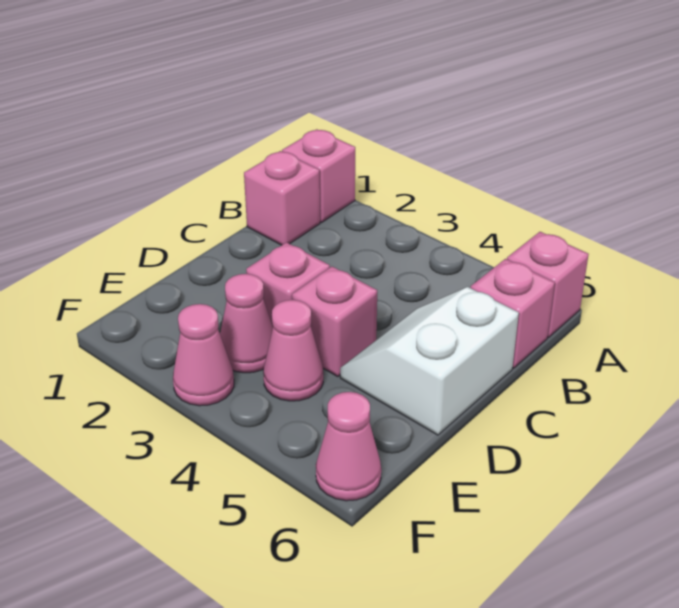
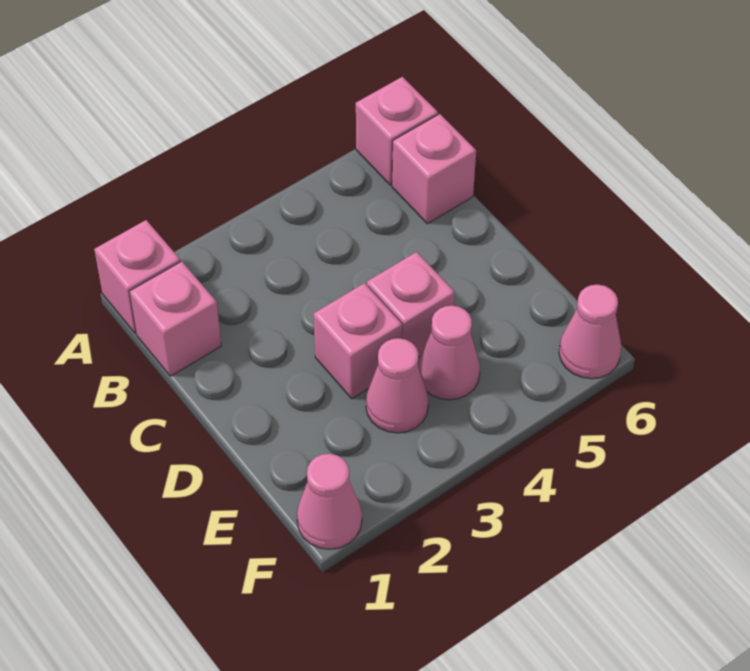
white 2x2 slope [340,287,519,435] -> none
pink 1x1 cone [173,304,234,406] -> pink 1x1 cone moved to [297,454,362,549]

